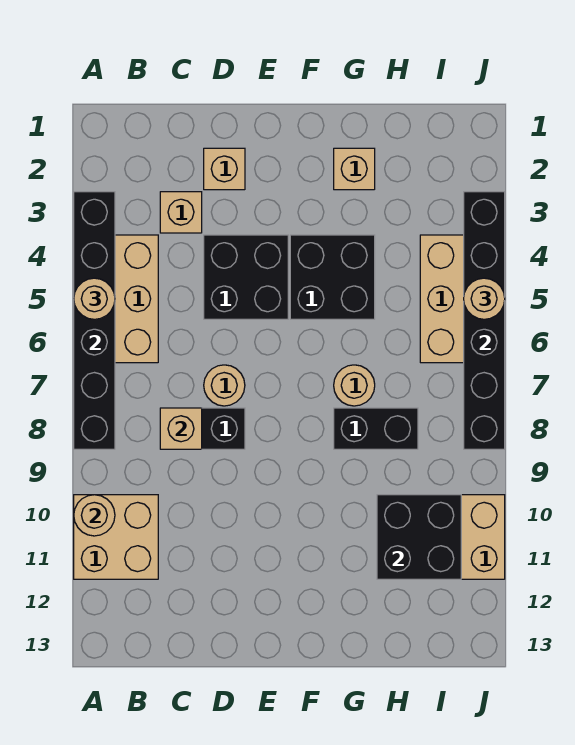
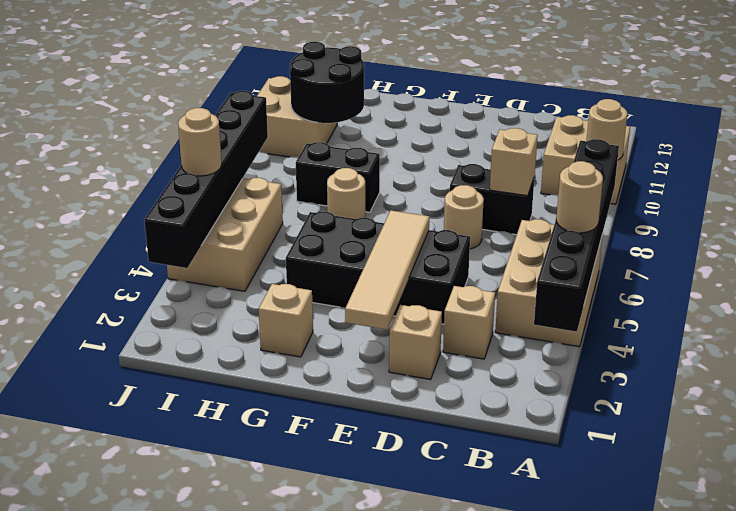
none -> tan 1x4 tile [345,210,429,330]
black 2x2 brick [377,495,461,579] -> black 2x2 round brick [290,42,364,123]

